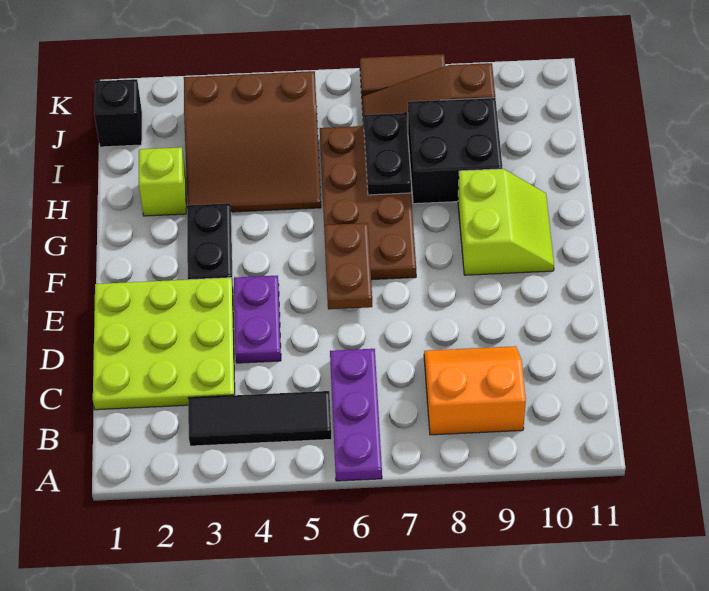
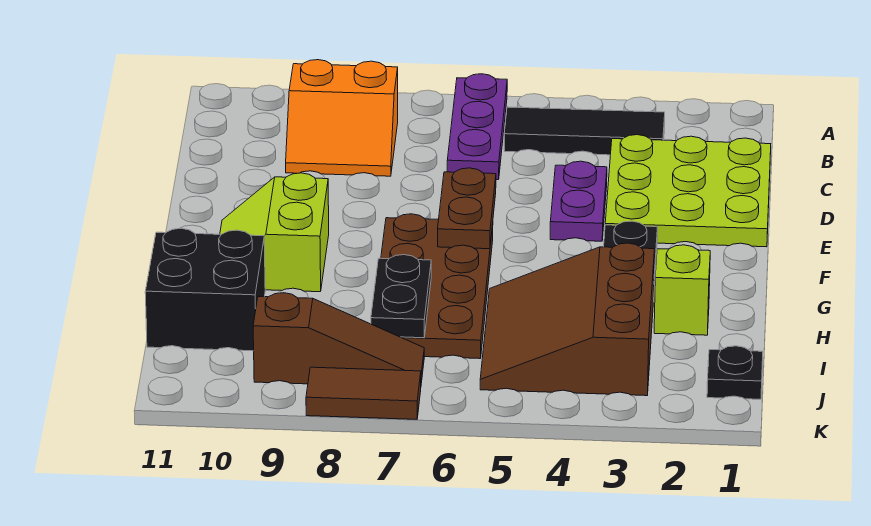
brown 3x3 slope [184,71,321,212] -> brown 3x3 slope turned to [480,243,654,396]
black 2x2 brick [408,98,502,204] -> black 2x2 brick moved to [145,228,265,351]
black 1x1 brick [94,79,142,147] -> black 1x1 plate [707,346,763,399]

